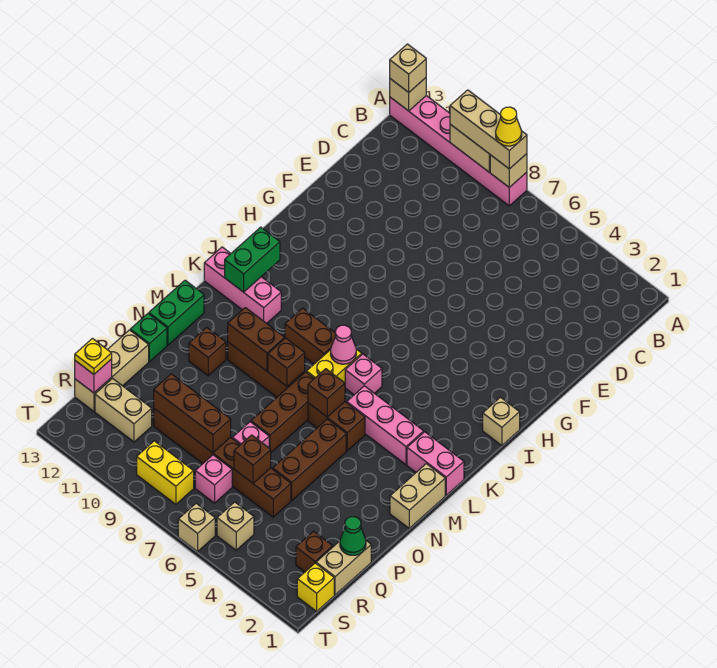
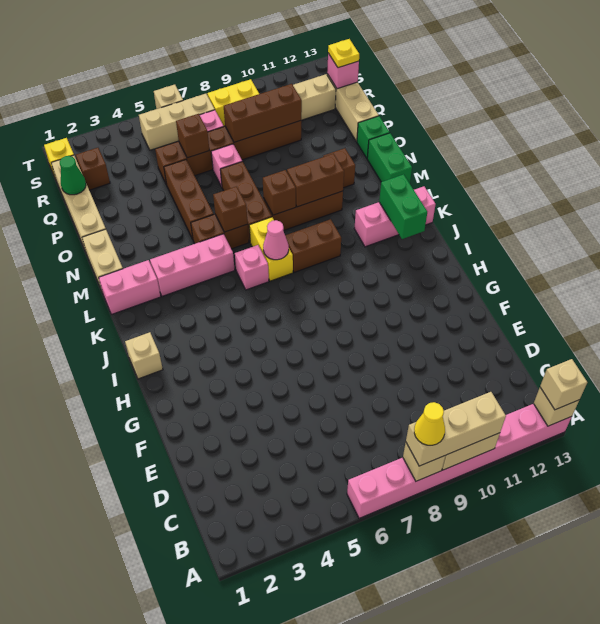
pink 1x6 brick [390,96,527,206] -> pink 1x8 brick [347,404,571,518]
tan 1x2 brick [316,541,371,595] -> tan 1x4 brick [51,155,106,251]
tan 1x1 brick [217,502,254,550] -> tan 1x3 brick [139,94,215,150]

